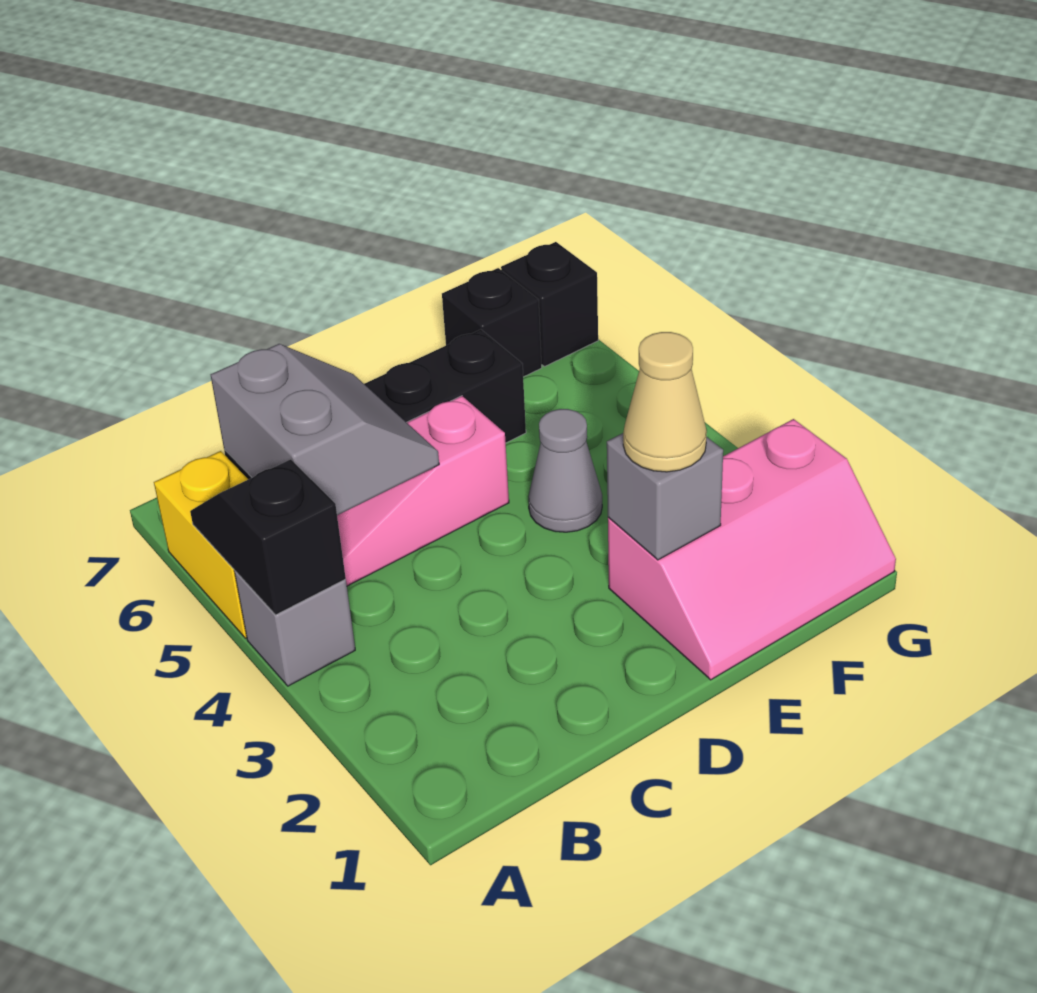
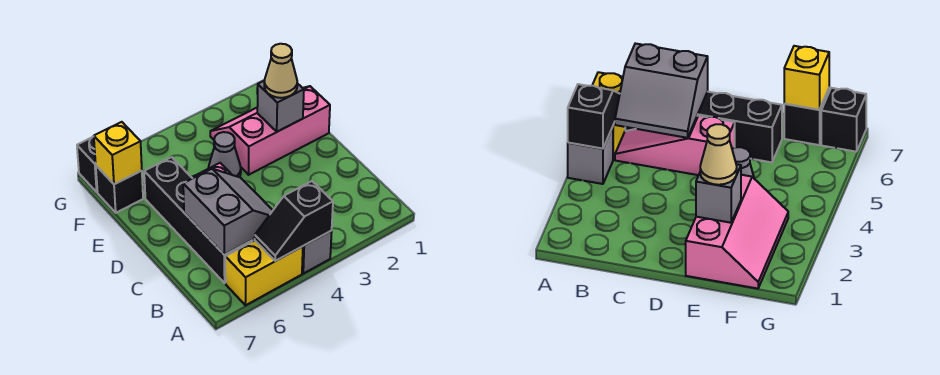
grey 2x2 slope [211,344,439,515] -> grey 2x2 slope turned to [183,169,273,255]
pink 2x3 slope [608,419,896,680] -> pink 2x3 slope turned to [210,86,330,175]
none -> yellow 1x1 brick [94,122,142,184]

